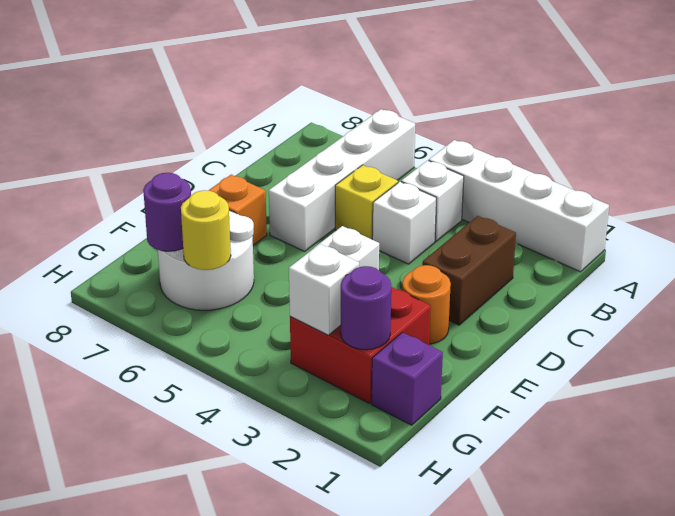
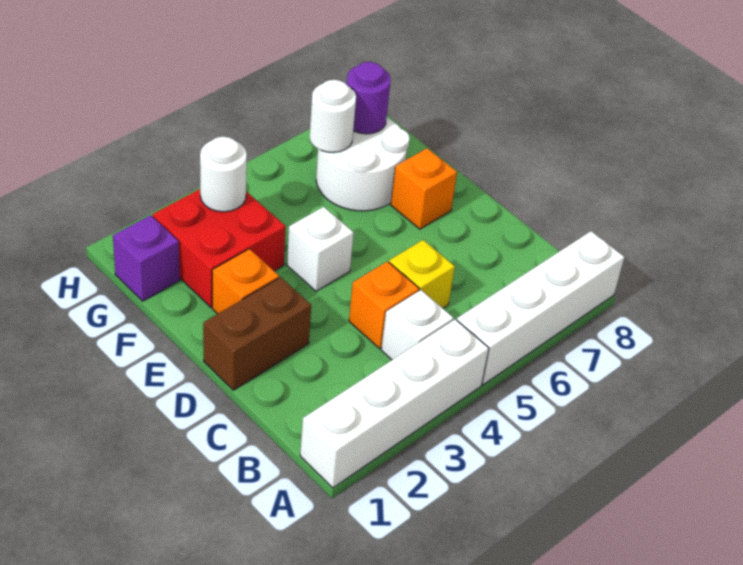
white 1x4 brick [269,109,415,252] -> white 1x4 brick turned to [457,231,624,385]
brown 1x2 brick [422,216,516,325] -> brown 1x2 brick turned to [203,277,311,390]
white 1x1 brick [372,182,436,264] -> orange 1x1 brick [349,261,419,348]
orange 1x1 round brick [402,265,451,344] -> orange 1x1 brick [212,249,279,314]
purple 1x1 round brick [341,266,391,350] -> none
white 1x1 brick [289,244,359,335] -> white 1x1 round brick [200,137,247,212]
yellow 1x1 round brick [181,190,231,270] -> white 1x1 round brick [310,80,356,153]

